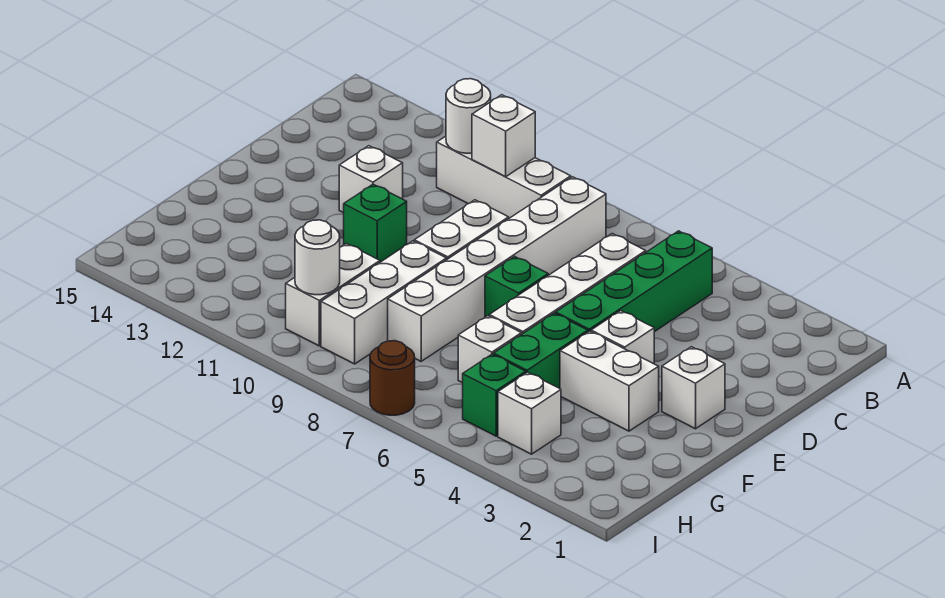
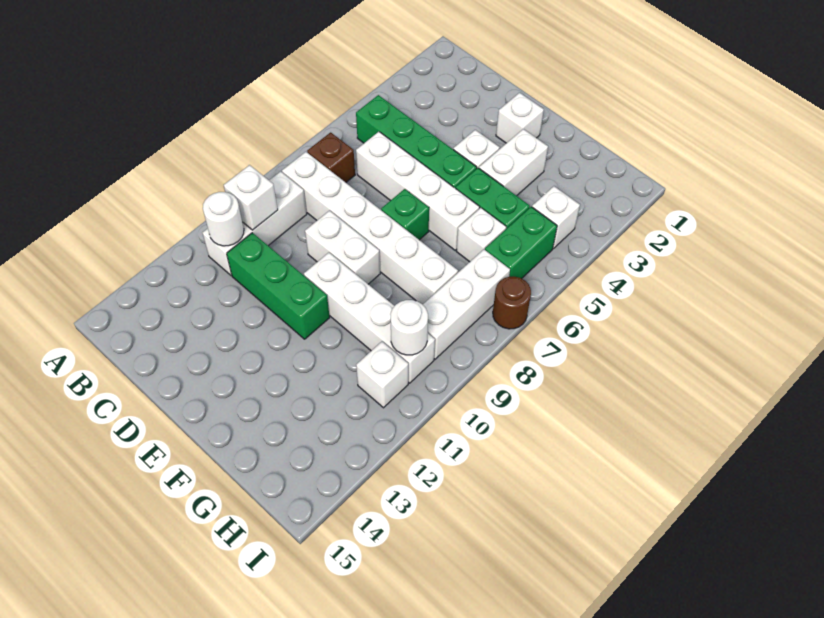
none -> brown 1x1 brick [307,132,355,182]
white 1x1 brick [339,146,403,213] -> white 1x1 brick moved to [356,342,408,408]
green 1x1 brick [344,184,407,262] -> green 1x3 brick [227,233,330,339]
white 1x3 brick [321,241,446,364] -> white 1x3 brick turned to [423,250,510,359]
white 1x2 brick [286,243,380,346] -> white 1x4 brick [304,253,435,383]
green 1x1 brick [463,354,526,436] -> green 1x2 brick [485,207,557,279]

